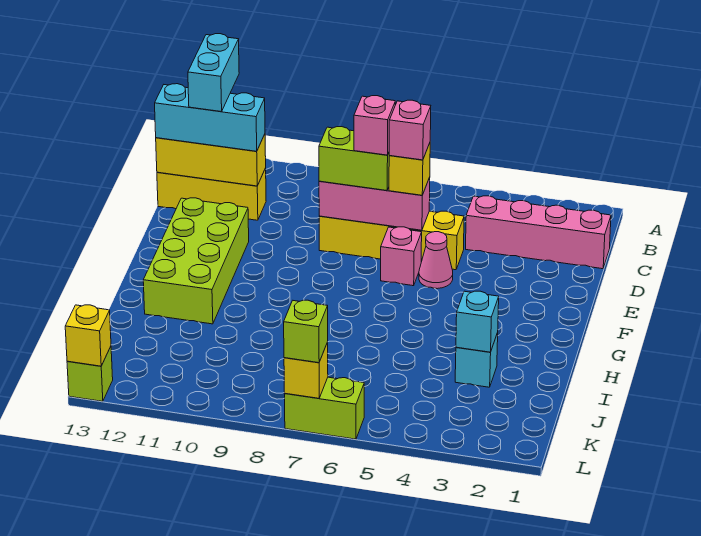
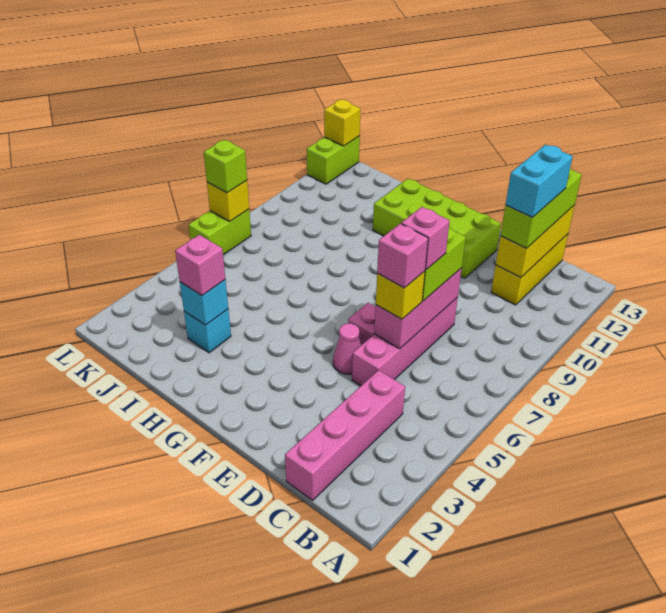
cyan 1x2 brick [188,34,239,112] -> cyan 1x2 brick turned to [506,145,573,217]
cyan 1x3 brick [155,84,265,151] -> lime 1x3 brick [501,168,582,248]
yellow 1x4 brick [319,211,464,270] -> pink 1x4 brick [352,297,458,386]
none -> pink 1x1 brick [175,235,225,295]
lime 1x1 brick [67,347,113,401] -> lime 1x2 brick [307,136,360,184]

